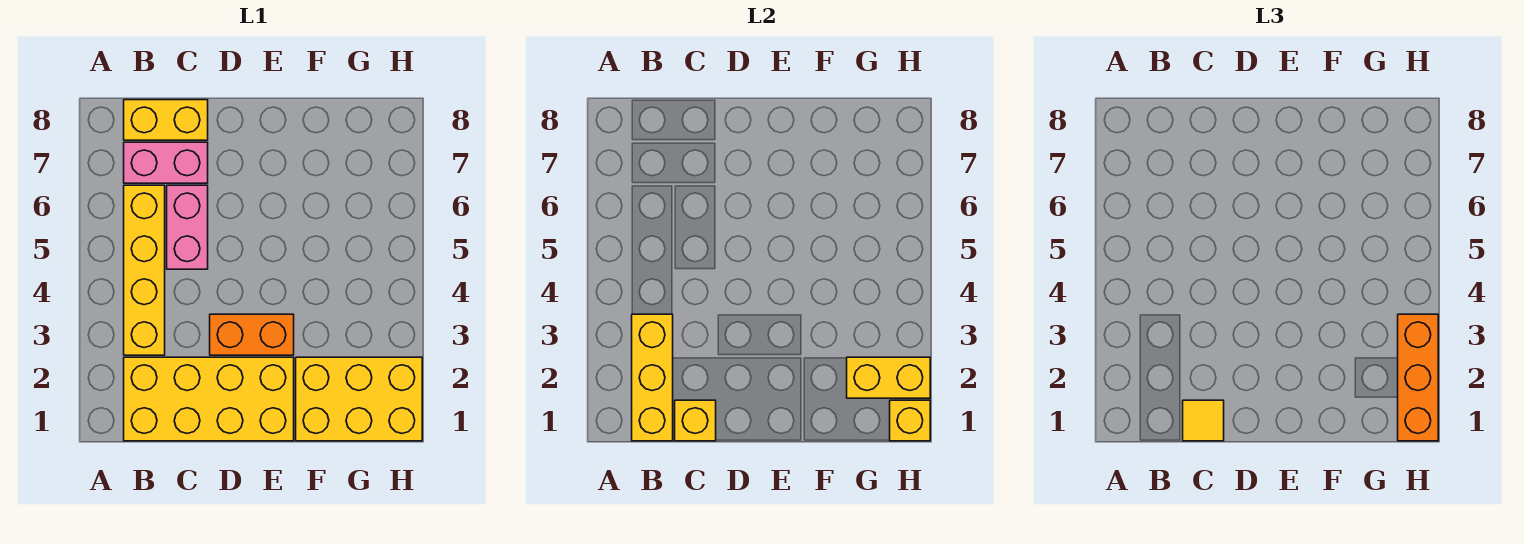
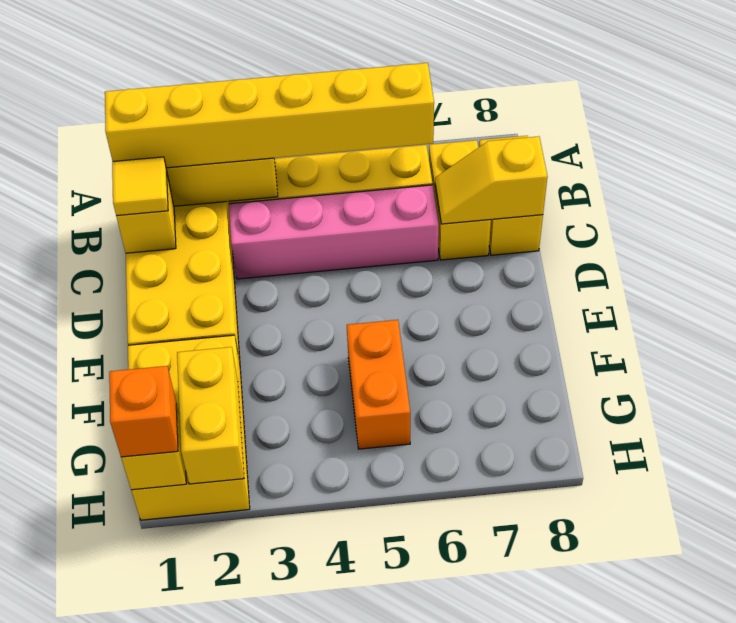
none -> yellow 1x6 brick [105,63,434,168]
pink 1x2 brick [124,142,208,183] -> yellow 1x2 brick [429,140,491,260]
pink 1x2 brick [167,185,208,269] -> pink 1x4 brick [229,185,439,279]
none -> yellow 1x2 slope [435,136,548,224]
orange 1x2 brick [210,314,294,355] -> orange 1x2 brick moved to [347,320,410,449]
orange 1x3 brick [1398,314,1438,441] -> orange 1x1 brick [109,366,178,457]

